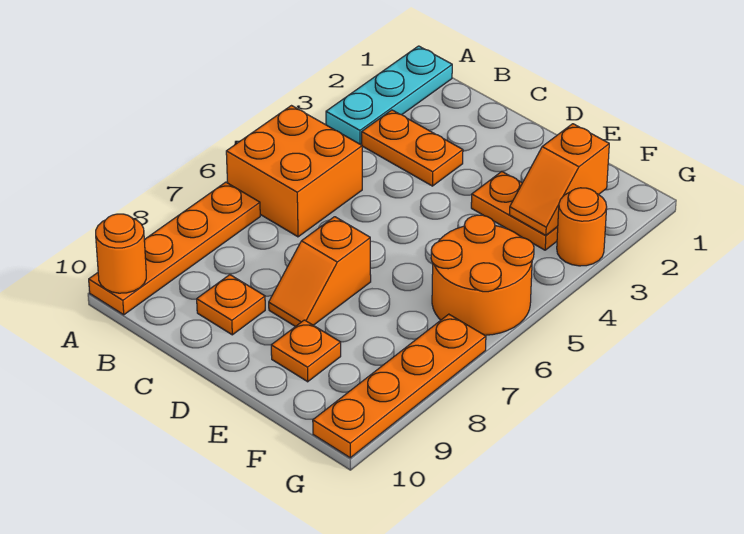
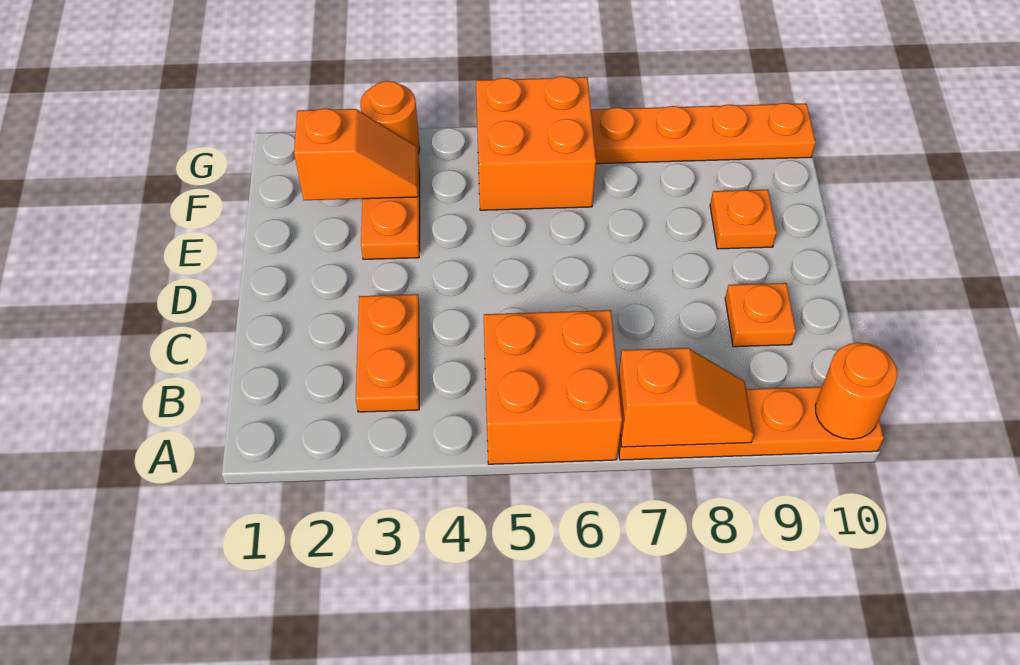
cyan 1x3 plate [326,46,452,145] -> none
orange 1x2 slope [269,217,371,327] -> orange 1x2 slope moved to [618,348,754,447]
orange 2x2 round brick [431,215,534,335] -> orange 2x2 brick [476,76,596,210]

